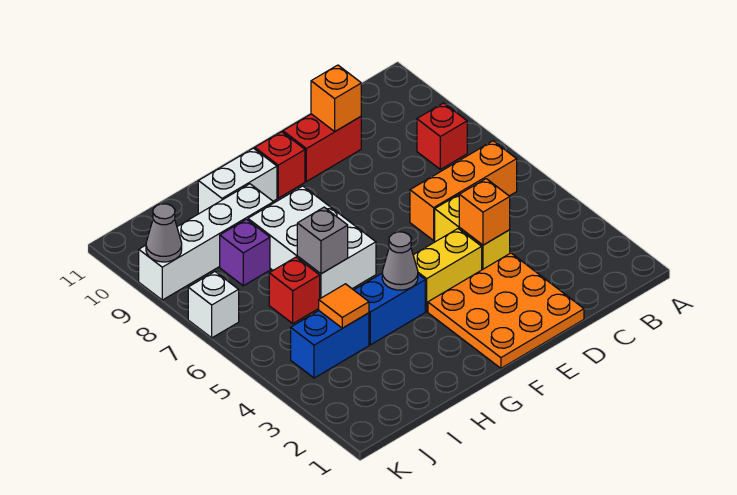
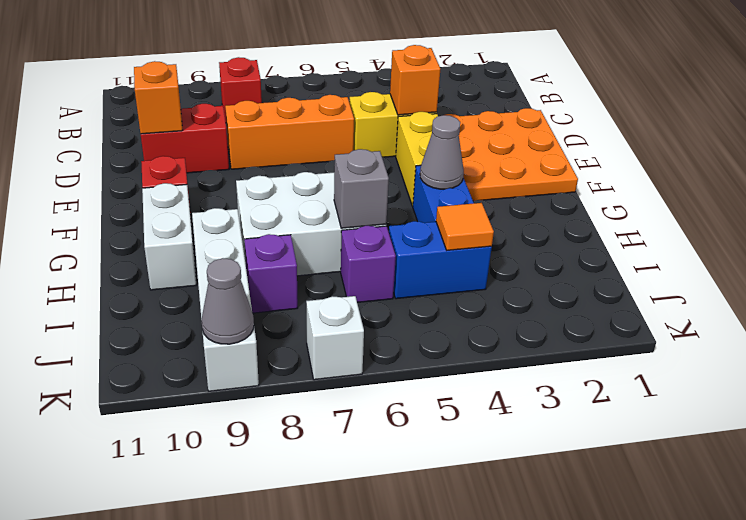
orange 1x3 brick [410,141,517,240] -> orange 1x3 brick turned to [225,95,354,169]
red 1x2 brick [283,114,361,181] -> red 1x2 brick turned to [141,104,229,173]
blue 1x2 brick [291,311,369,378] -> blue 1x2 brick turned to [389,221,492,299]
red 1x1 brick [269,257,320,323] -> purple 1x1 brick [341,226,396,303]

